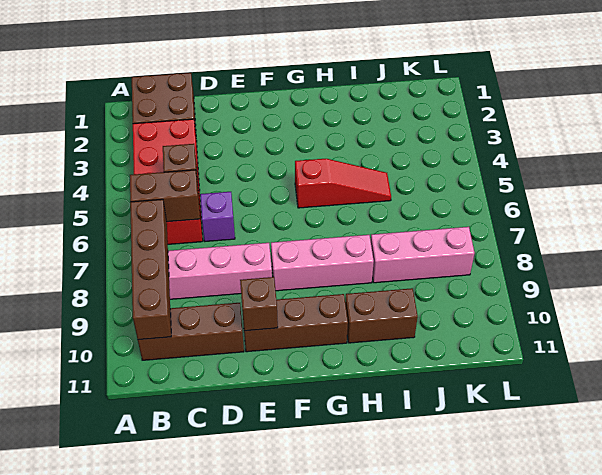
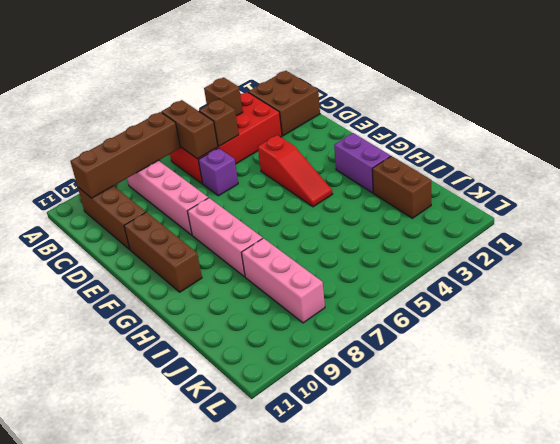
brown 1x1 brick [240,277,278,331] -> brown 1x1 brick moved to [204,77,243,116]
none -> purple 1x2 brick [334,133,391,193]
red 1x3 slope [295,159,391,208] -> red 1x3 slope moved to [258,135,332,207]
brown 1x2 brick [345,288,418,343] -> brown 1x2 brick moved to [372,156,431,218]

